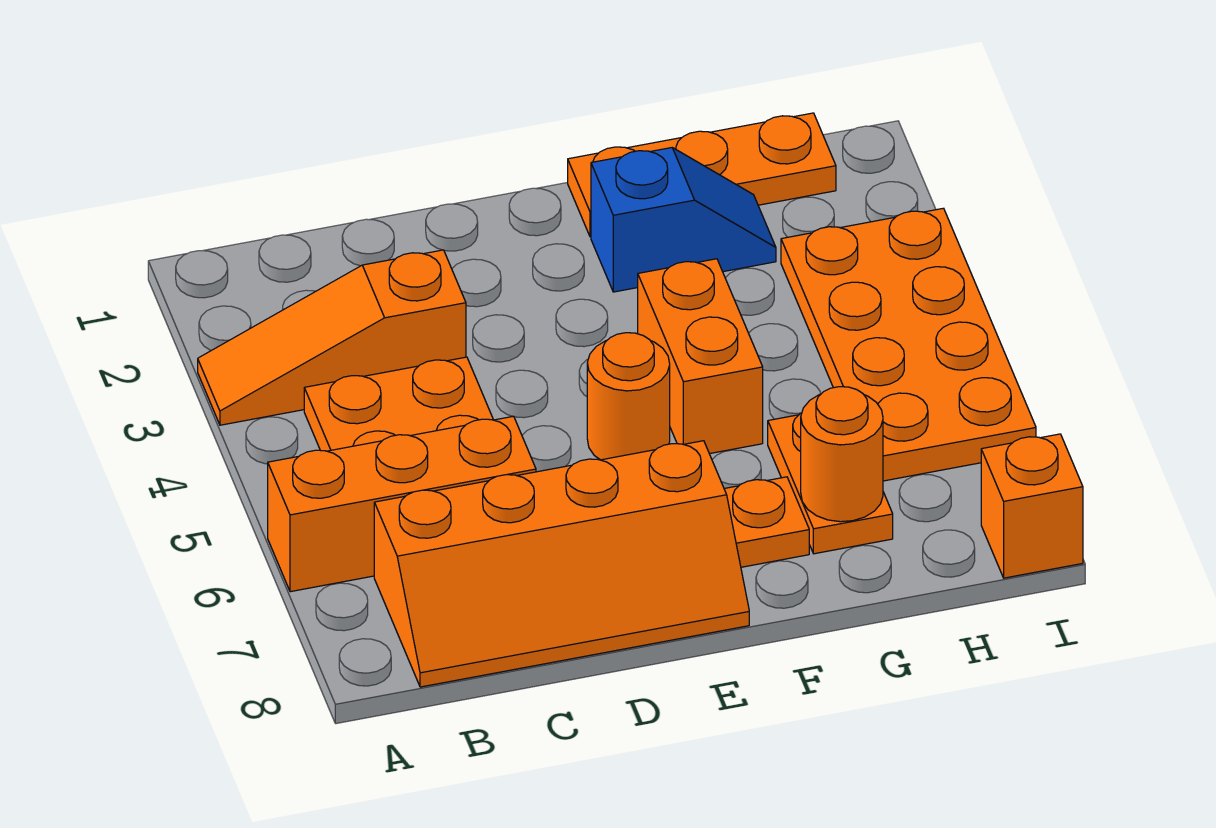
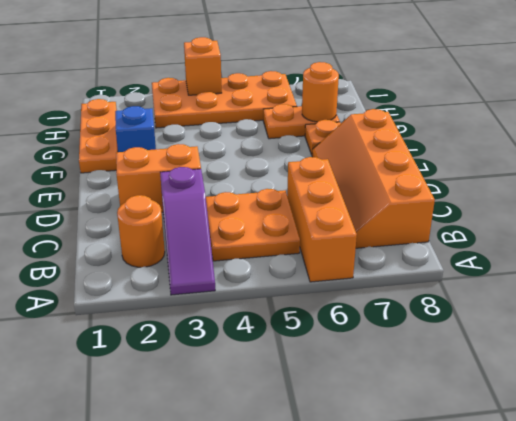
orange 1x3 slope [198,250,466,425] -> purple 1x3 slope [160,167,215,295]
orange 2x4 slope [374,441,749,687] -> orange 2x4 slope turned to [312,109,435,248]
orange 1x1 round brick [587,333,670,460] -> orange 1x1 round brick moved to [117,195,165,267]
orange 1x2 brick [638,259,763,454] -> orange 1x2 brick moved to [116,144,201,212]
orange 1x1 brick [981,434,1083,578] -> orange 1x1 brick moved to [184,37,222,95]

